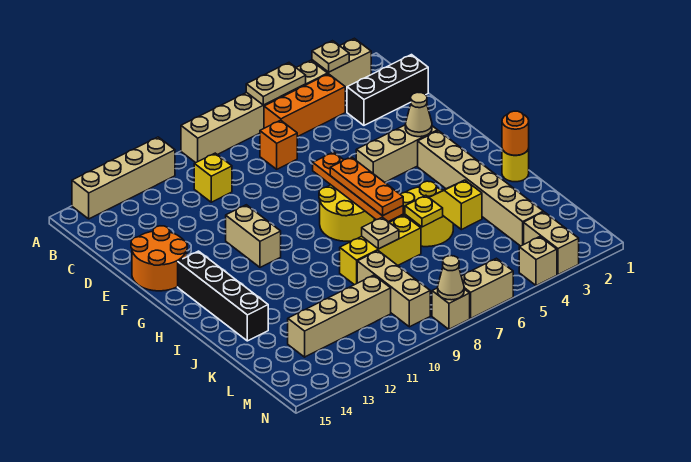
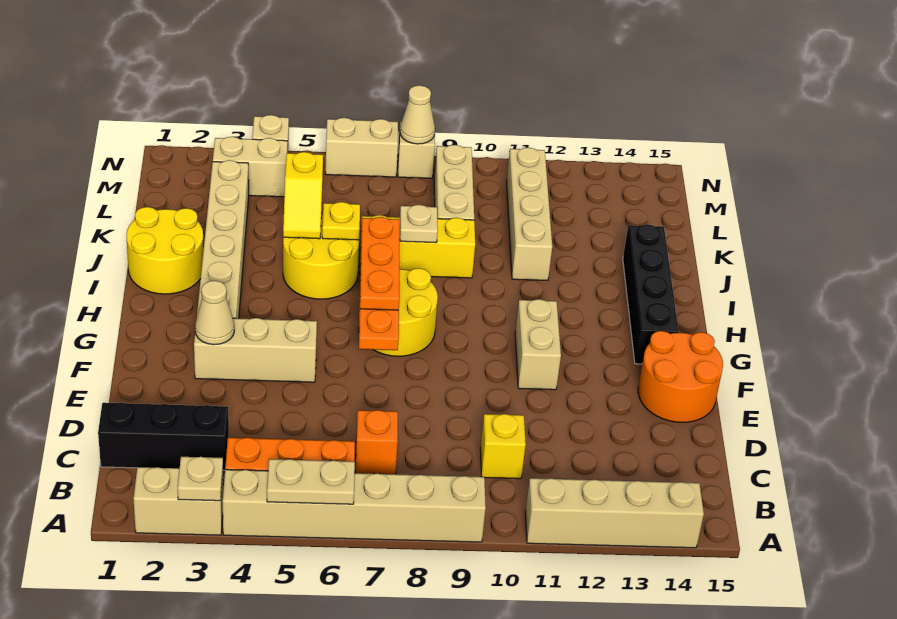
yellow 1x1 round brick [502,148,529,182] -> yellow 2x2 round brick [126,207,204,294]
orange 1x1 round brick [502,111,529,155] -> none
tan 1x4 brick [288,275,391,357] -> tan 1x4 brick turned to [507,148,552,281]
tan 1x2 brick [524,212,579,275] -> tan 1x2 brick turned to [213,137,287,197]

